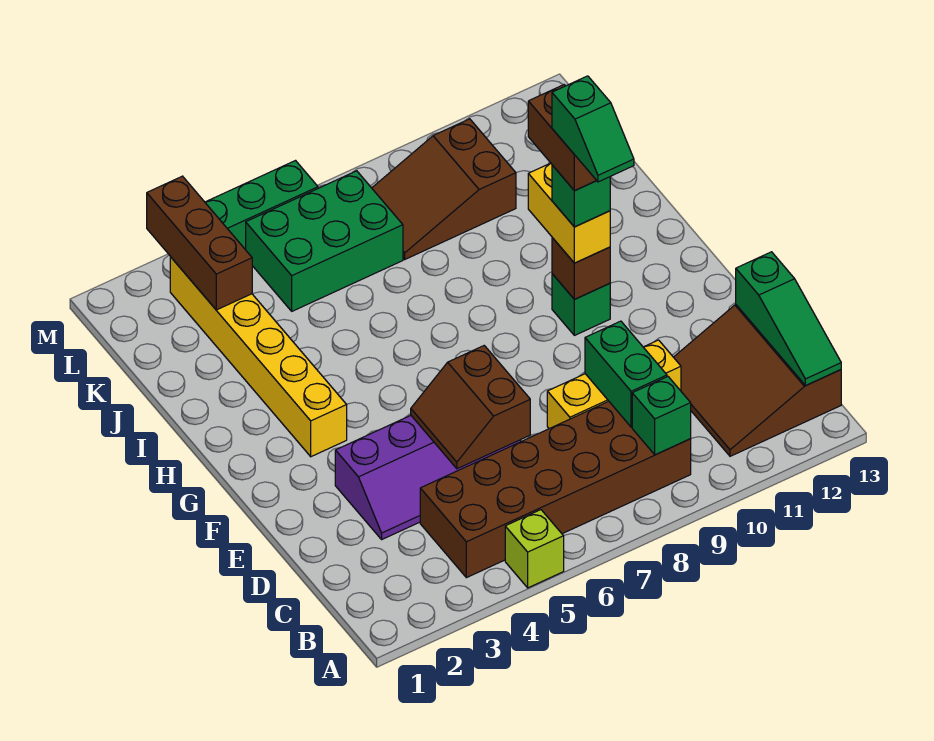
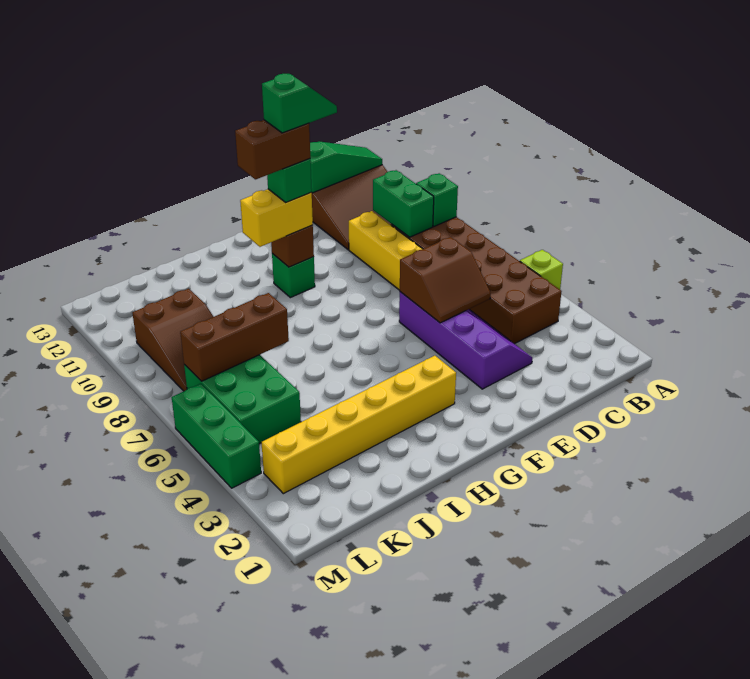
green 1x2 brick [585,321,667,427] -> green 1x2 brick turned to [373,170,434,237]
brown 1x3 brick [147,176,252,310] -> brown 1x3 brick moved to [180,293,289,381]

